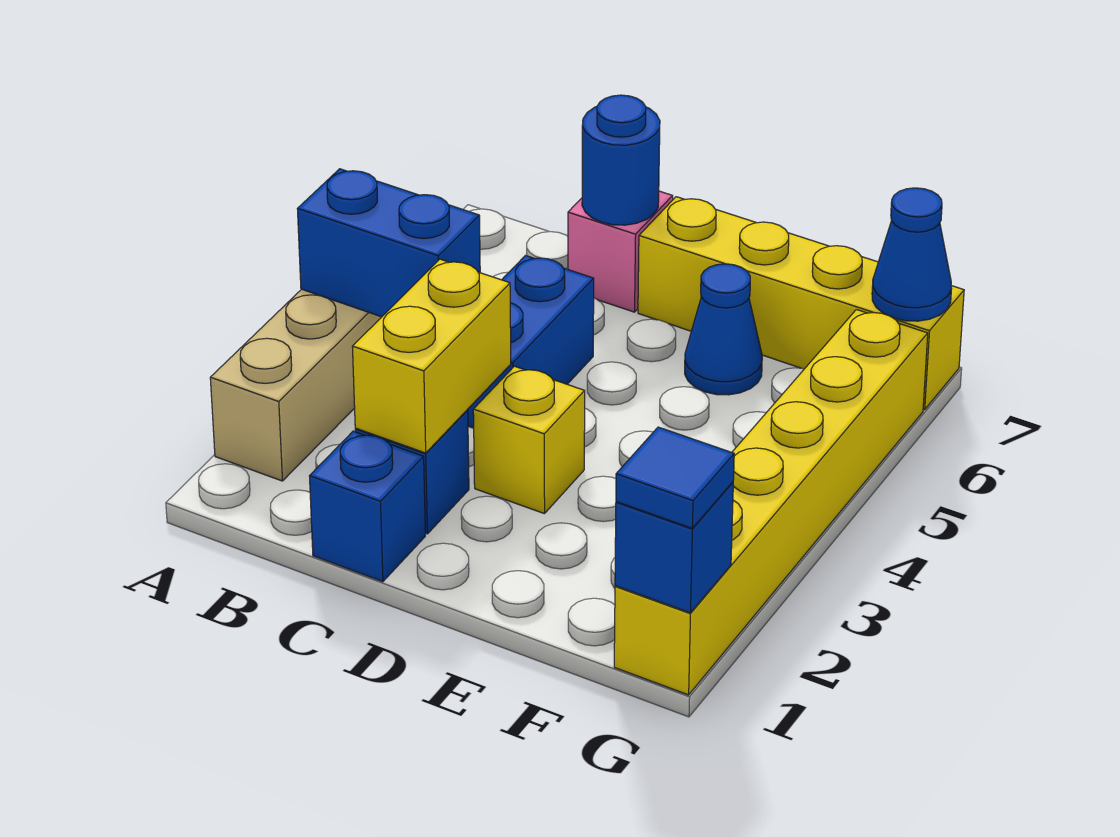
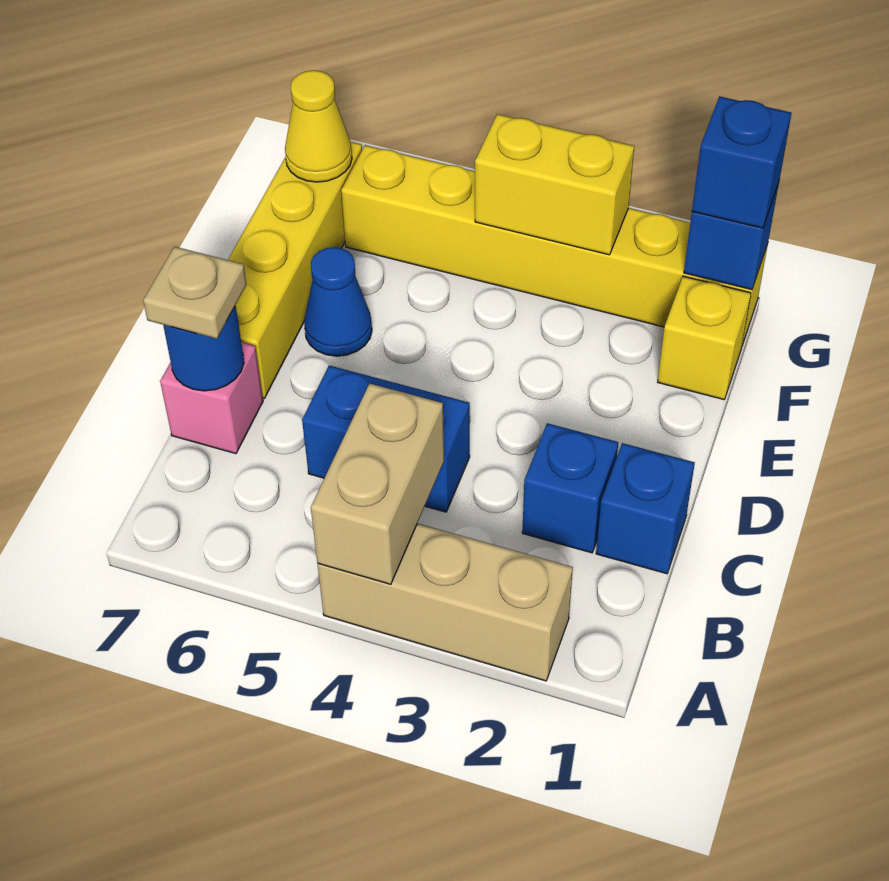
blue 1x2 brick [298,169,480,317] -> tan 1x2 brick [311,384,444,584]
yellow 1x2 brick [352,259,511,453] -> yellow 1x2 brick moved to [475,114,634,255]
none -> tan 1x1 plate [143,247,247,339]
yellow 1x1 brick [473,366,585,514] -> yellow 1x1 brick moved to [658,276,751,400]
blue 1x1 tile [616,427,734,528] -> blue 1x1 brick [692,96,791,228]
blue 1x1 cone [872,188,952,321] -> yellow 1x1 cone [285,70,352,182]

